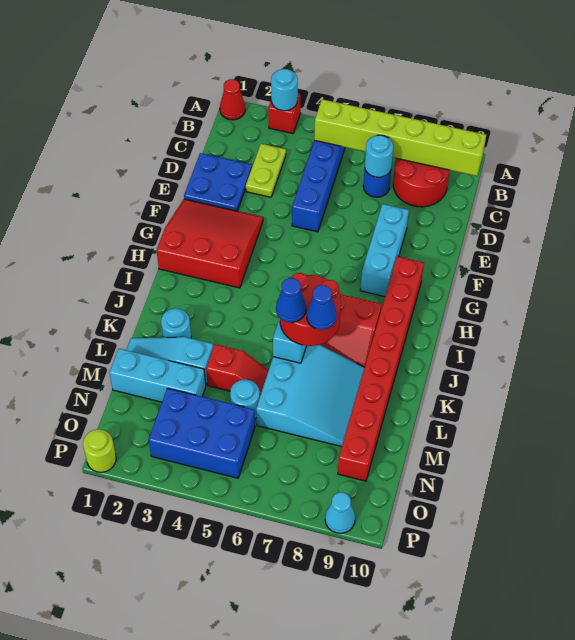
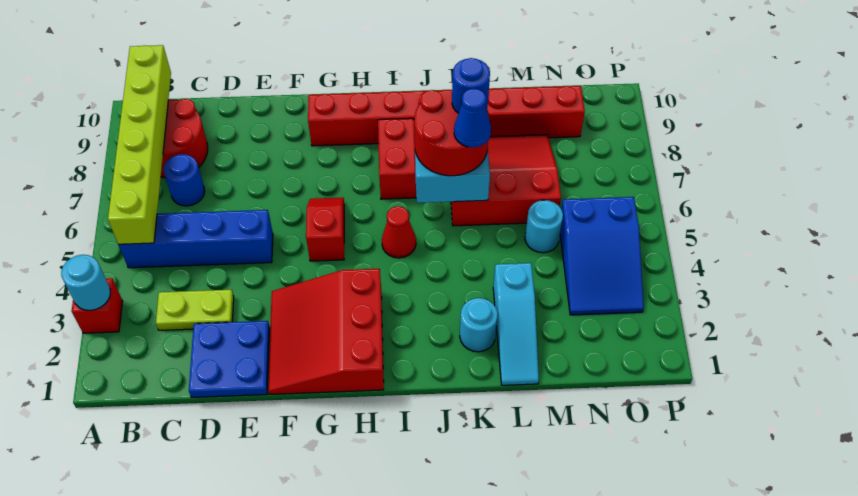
red 1x1 cone [220,79,245,120] -> red 1x1 cone moved to [382,206,416,258]
cyan 1x1 round brick [365,135,393,177] -> none
cyan 1x3 brick [360,204,409,297] -> none
cyan 3x3 slope [256,345,365,447] -> red 3x3 slope [451,135,561,226]
blue 1x1 cone [307,285,337,330] -> blue 1x1 round brick [452,58,490,113]
red 1x2 slope [206,344,269,396] -> red 1x2 slope moved to [306,198,344,261]
cyan 1x3 brick [109,349,206,402] -> none
blue 2x3 brick [149,388,255,478] -> blue 2x3 slope [560,197,644,315]
lime 1x1 round brick [83,429,116,472] -> none
cyan 1x1 cone [325,492,355,533] -> none

